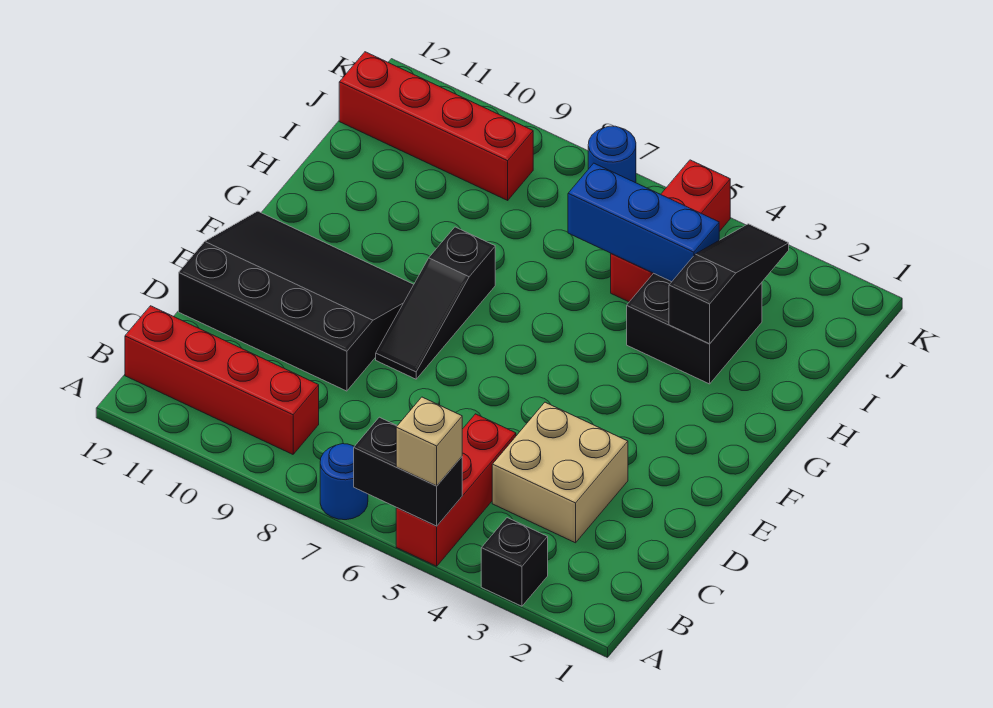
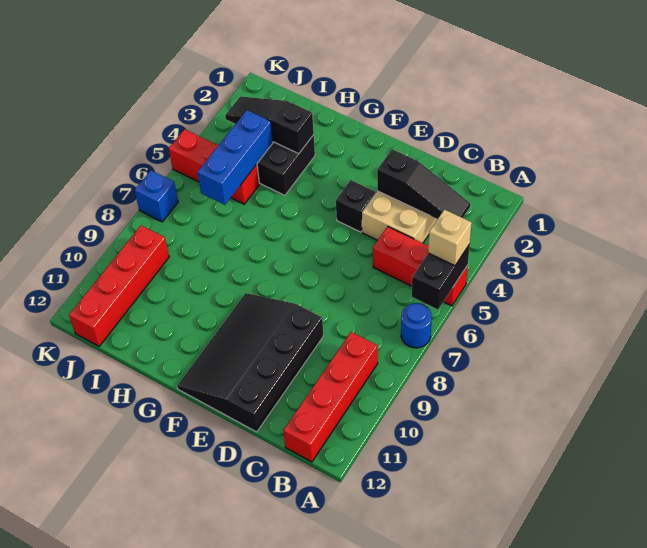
black 1x1 brick [481,518,548,606] -> black 1x1 brick moved to [336,180,375,232]
black 1x3 slope [376,227,495,379] -> black 1x3 slope moved to [377,149,470,219]
blue 1x1 round brick [588,126,636,183] -> blue 1x1 brick [135,170,178,222]

